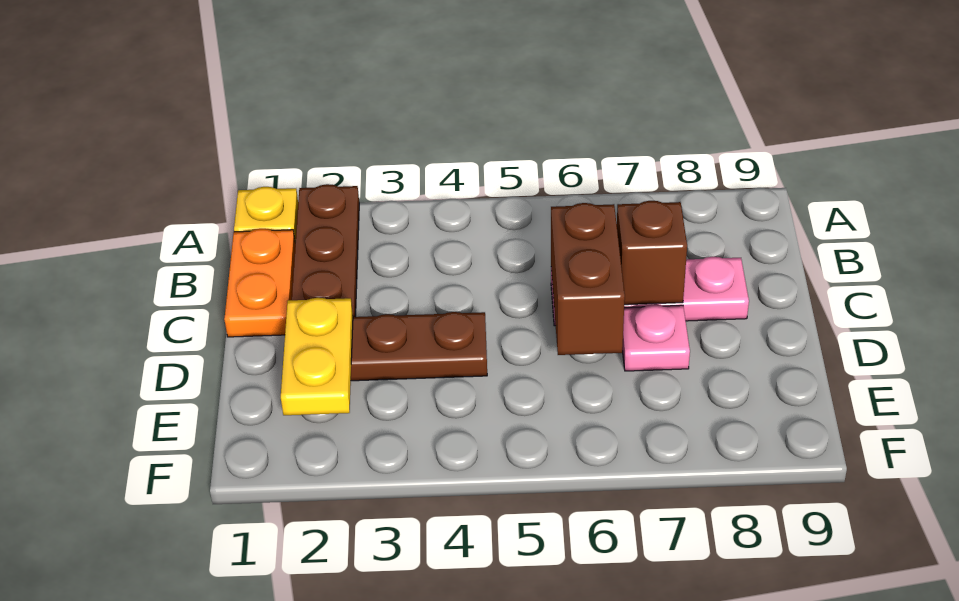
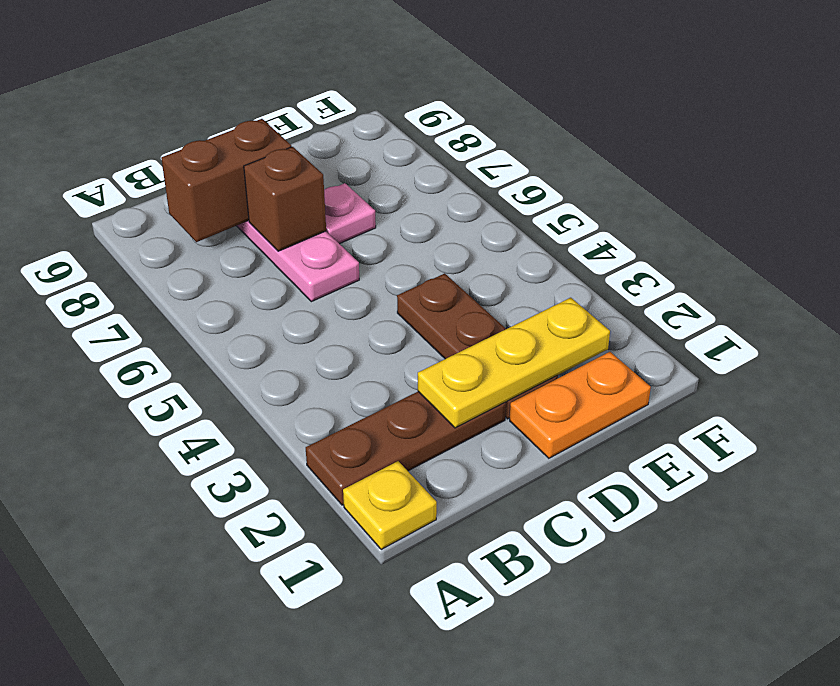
orange 1x2 plate [224,229,295,337] -> orange 1x2 plate moved to [510,352,651,458]
brown 1x2 brick [551,203,625,355] -> brown 1x2 brick moved to [161,119,291,242]
yellow 1x2 plate [281,298,353,415] -> yellow 1x3 plate [418,298,610,428]

